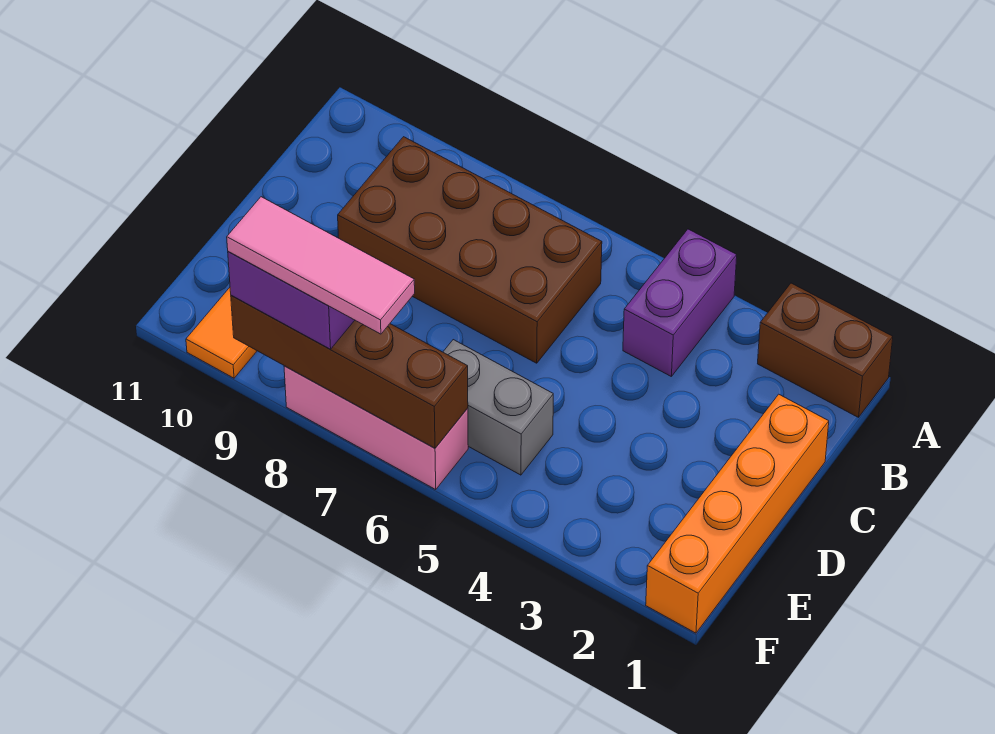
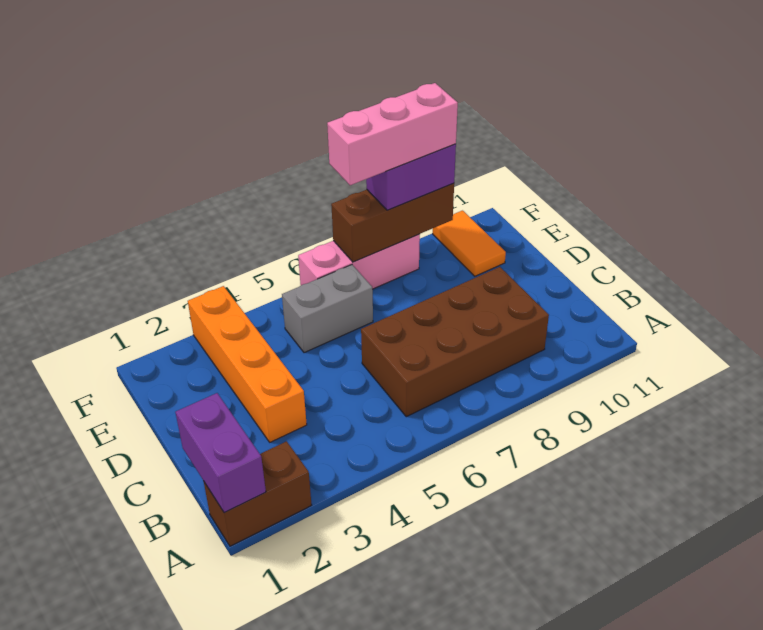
purple 1x2 brick [623,229,737,376] -> purple 1x2 brick moved to [175,393,266,513]
orange 1x4 brick [646,394,829,633] -> orange 1x4 brick moved to [188,286,307,442]
brown 1x4 brick [231,296,468,448] -> brown 1x3 brick [331,183,454,262]
pink 1x3 tile [227,197,415,334] -> pink 1x3 brick [327,83,458,185]

